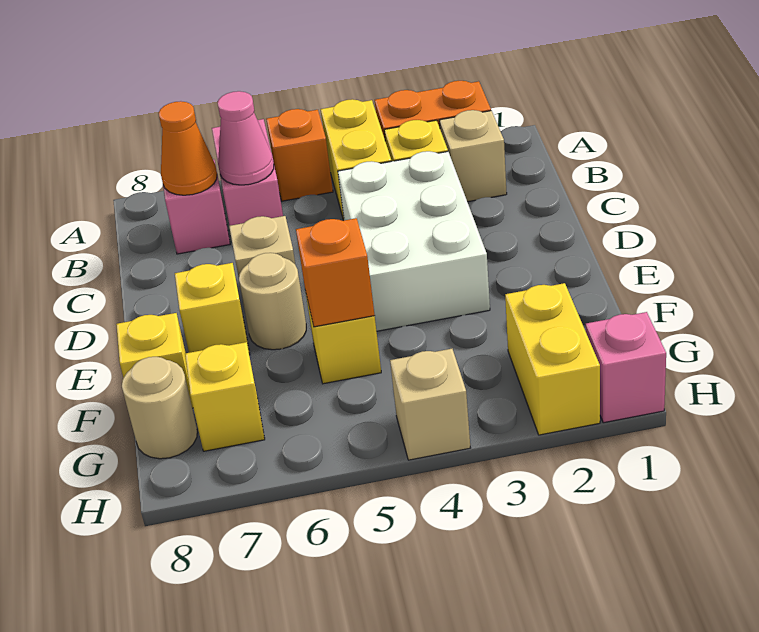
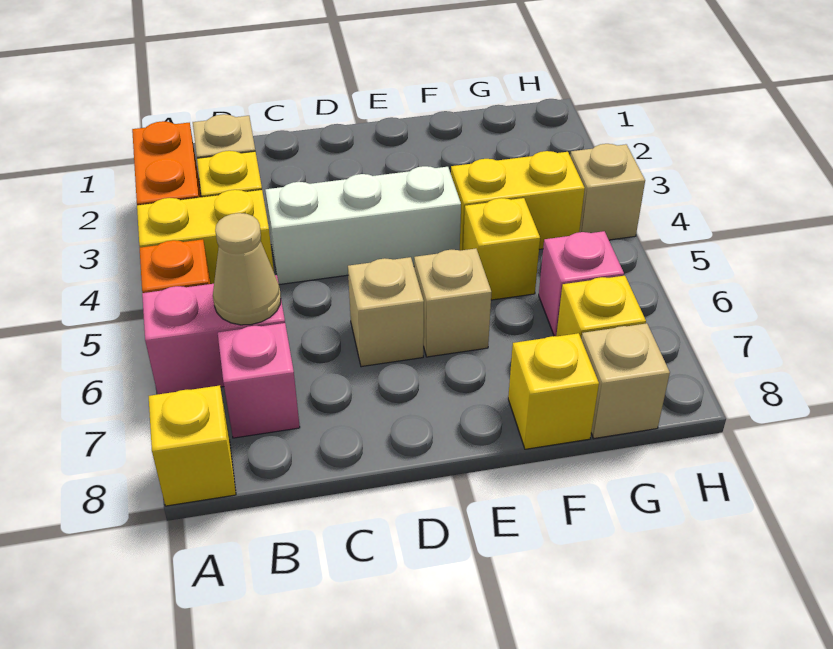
pink 1x1 cone [217,91,274,185] -> tan 1x1 cone [213,213,281,325]
orange 1x1 cone [159,101,217,195] -> none
white 2x3 brick [338,151,490,331] -> white 1x3 brick [265,166,461,285]
tan 1x1 round brick [239,253,306,350] -> tan 1x1 brick [414,248,491,357]
yellow 1x1 brick [175,263,250,355] -> yellow 1x1 brick moved to [149,385,236,506]
orange 1x1 brick [296,218,375,327] -> none
yellow 1x2 brick [505,283,600,435] -> yellow 1x2 brick moved to [451,151,585,251]
tan 1x1 round brick [122,357,197,459] -> tan 1x1 brick [581,323,670,438]
pink 1x1 brick [586,312,666,423] -> pink 1x1 brick moved to [539,231,624,336]

